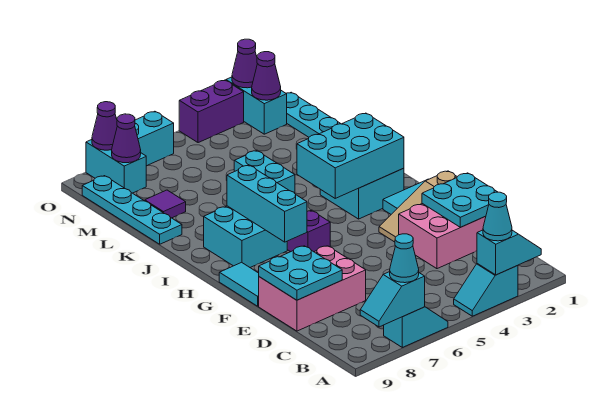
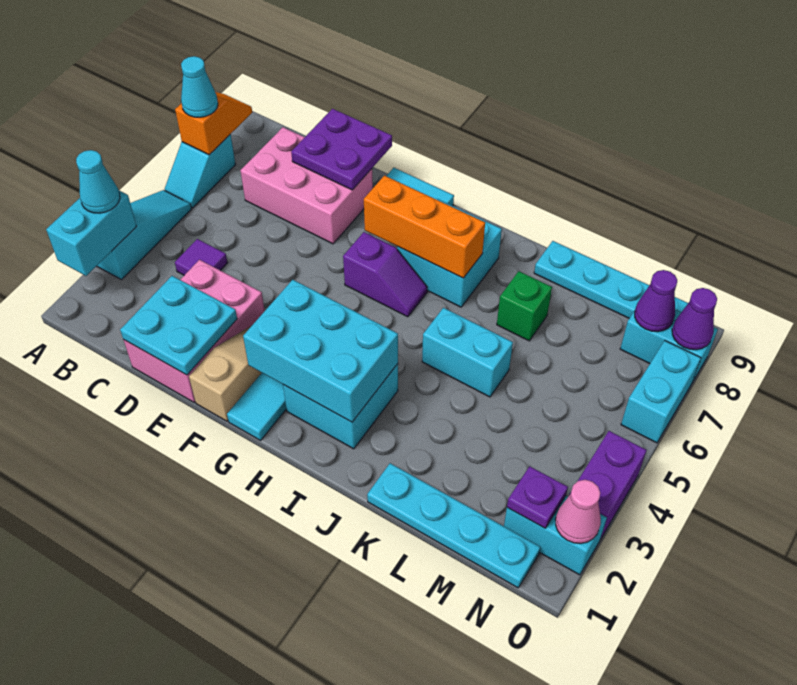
cyan 1x2 slope [477,230,541,275] -> cyan 1x2 brick [46,191,137,276]
cyan 1x2 slope [454,264,518,316] -> cyan 1x3 slope [97,190,192,280]
cyan 1x2 slope [360,272,425,327] -> orange 1x2 slope [175,92,252,155]
pink 2x3 brick [259,246,366,331] -> pink 2x3 brick turned to [240,127,373,244]
cyan 2x2 plate [259,246,342,300] -> purple 2x2 plate [291,109,392,190]
cyan 1x3 brick [227,165,307,242] -> orange 1x3 brick [364,176,485,278]
cyan 2x3 brick [297,113,404,198] -> cyan 2x3 brick turned to [243,280,398,422]
none -> green 1x1 brick [497,271,552,341]
purple 1x1 tile [145,190,186,218] -> purple 1x1 tile moved to [175,239,227,275]
purple 1x1 cone [252,52,281,100] -> purple 1x1 plate [507,466,568,528]
purple 1x1 cone [232,39,257,88] -> pink 1x1 cone [556,480,601,543]

